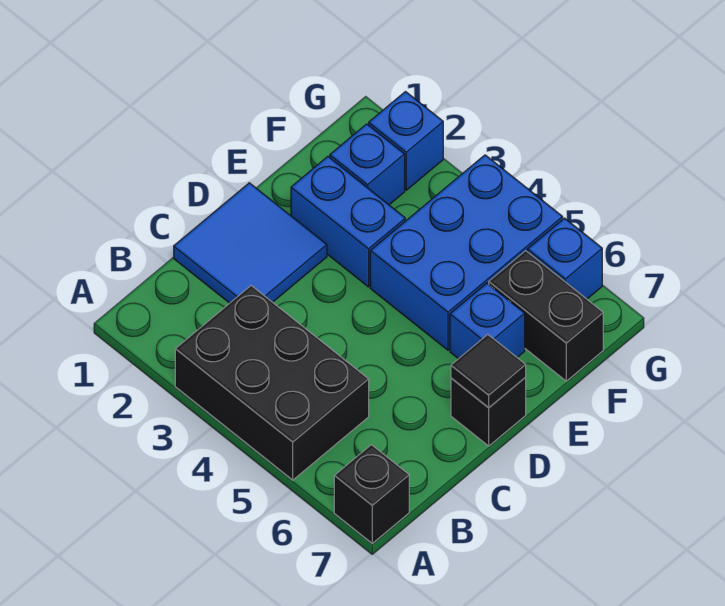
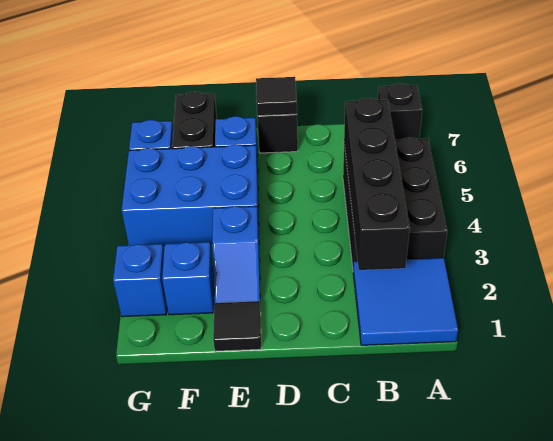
none -> black 1x4 brick [344,98,410,270]
blue 2x2 tile [174,183,327,303] -> blue 2x2 tile moved to [353,258,458,345]
none -> black 1x1 tile [213,301,261,351]
blue 1x2 brick [291,157,405,287] -> blue 1x2 slope [212,206,260,303]

